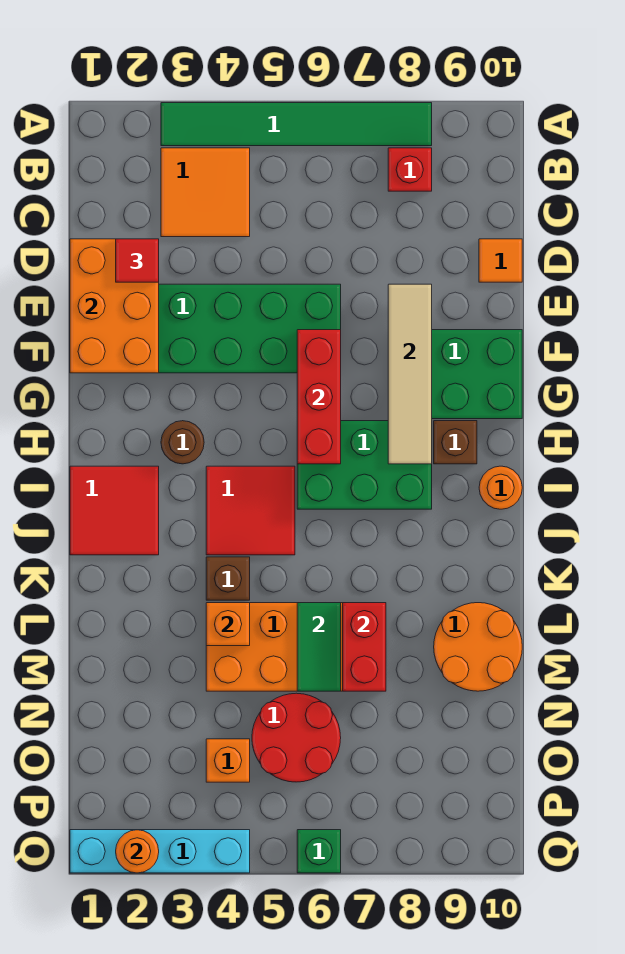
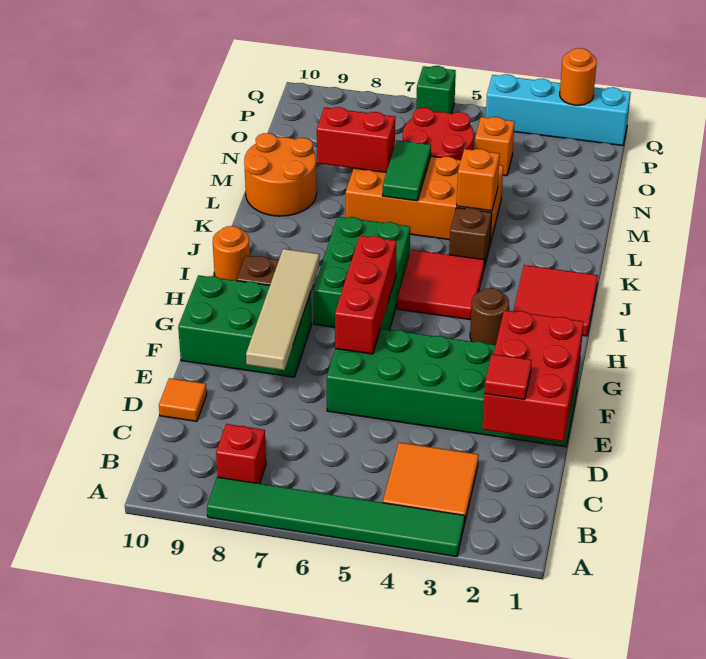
orange 2x3 brick [70,239,159,373] -> red 2x3 brick [482,310,584,442]
green 2x3 brick [297,421,432,509] -> green 2x3 brick turned to [313,217,410,330]
red 1x2 brick [343,603,386,691] -> red 1x2 brick turned to [317,107,395,173]

